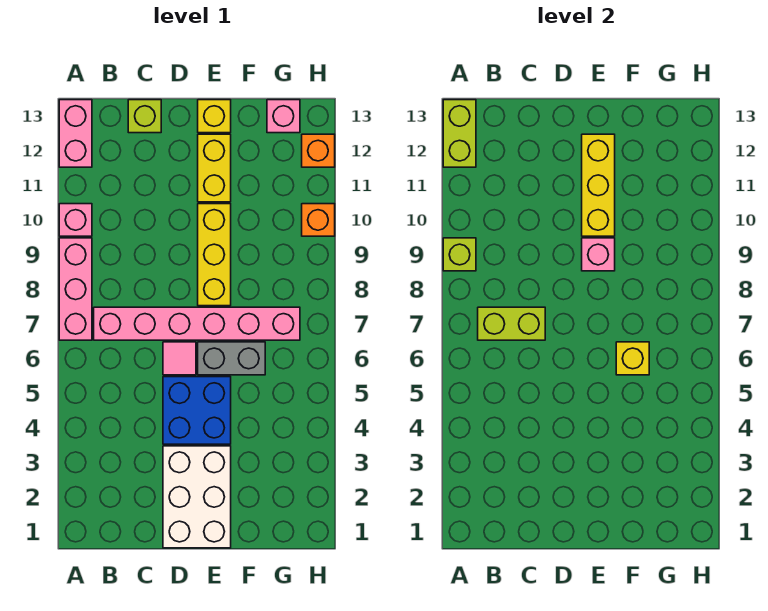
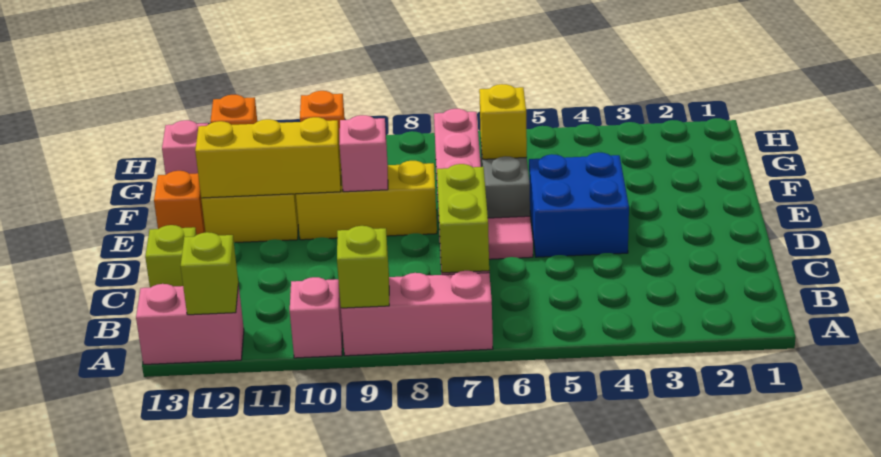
lime 1x2 brick [443,100,476,167] -> lime 1x1 brick [181,232,238,315]
white 2x3 brick [163,446,231,548] -> none
yellow 1x1 brick [198,100,231,133] -> orange 1x1 brick [154,171,205,235]

